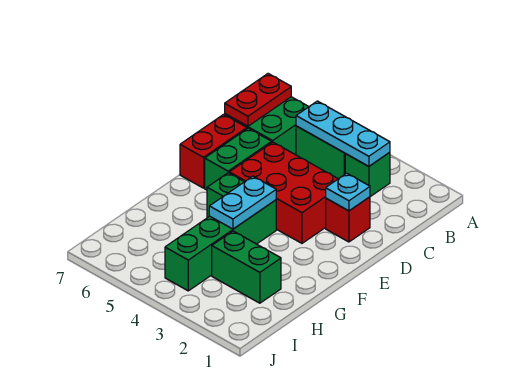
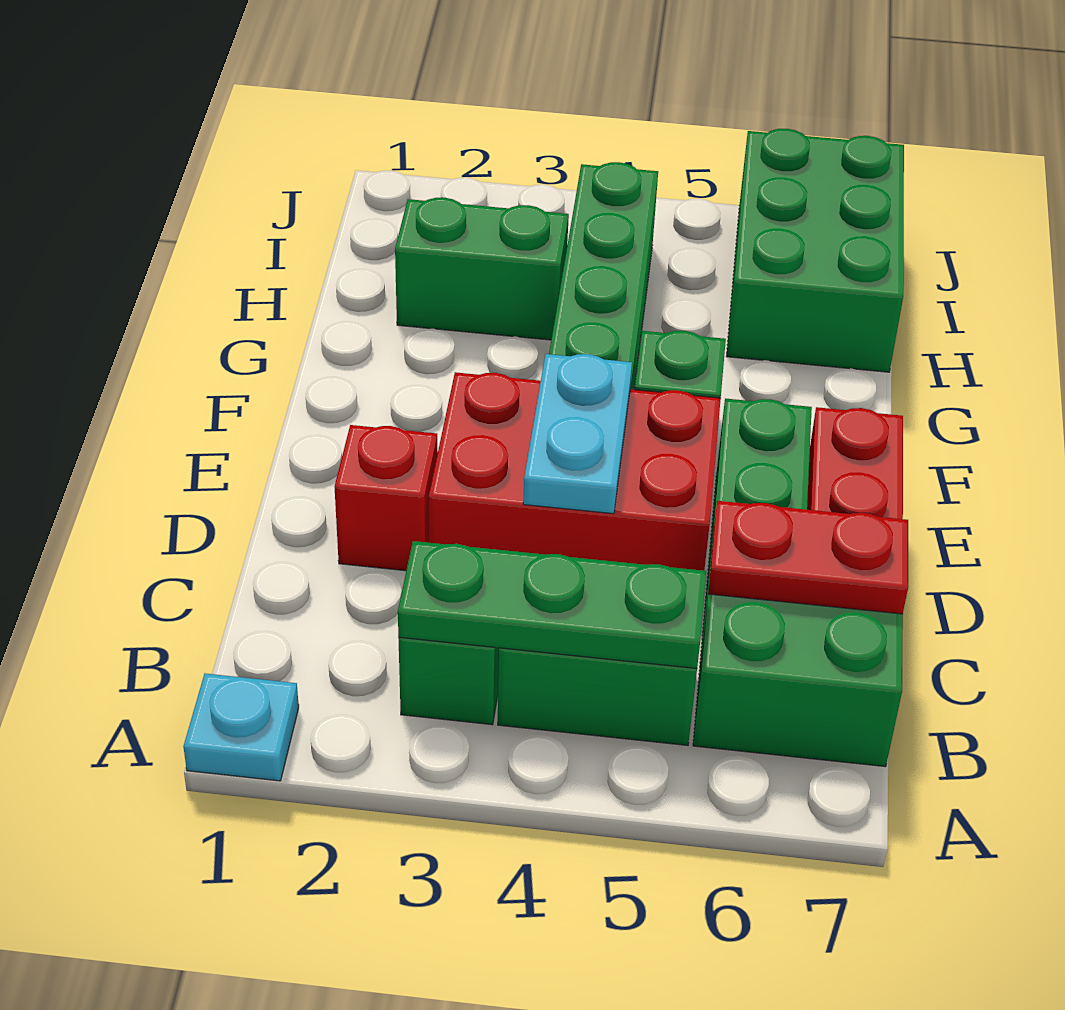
cyan 1x3 plate [296,101,390,166] -> green 1x3 plate [398,541,706,668]
red 1x2 plate [225,74,291,126] -> red 1x2 plate turned to [708,501,908,614]
cyan 1x1 plate [326,173,370,211] -> cyan 1x1 plate moved to [183,673,299,781]
cyan 1x2 plate [209,176,276,229] -> cyan 1x2 plate moved to [523,354,632,514]
none -> green 2x3 brick [727,129,904,372]

